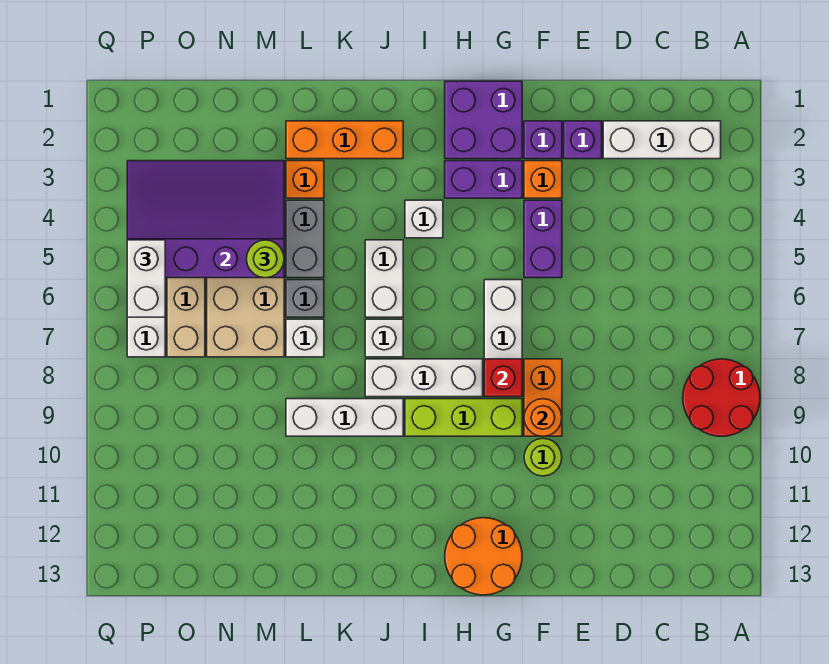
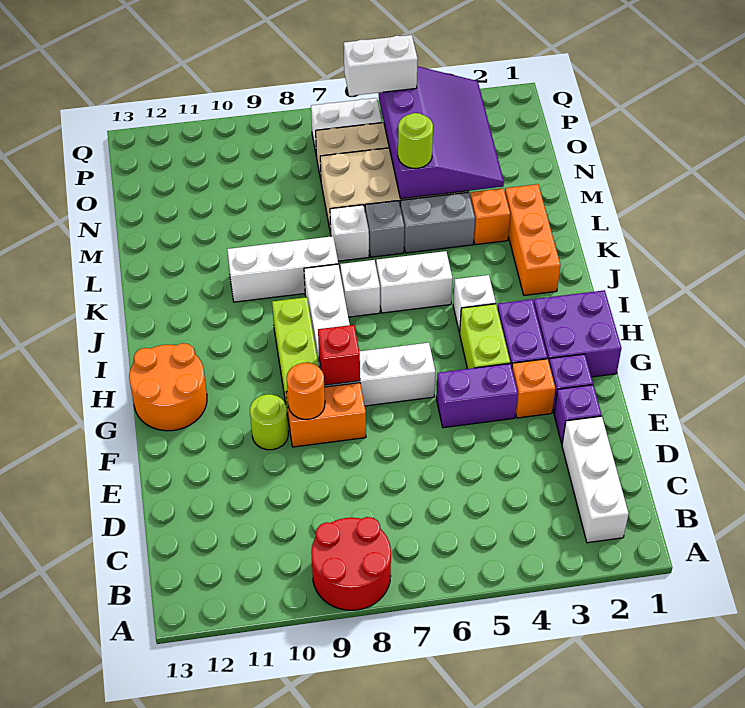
none -> lime 1x2 brick [460,304,510,369]
white 1x3 brick [286,399,403,436] -> white 1x3 brick turned to [227,236,338,302]

